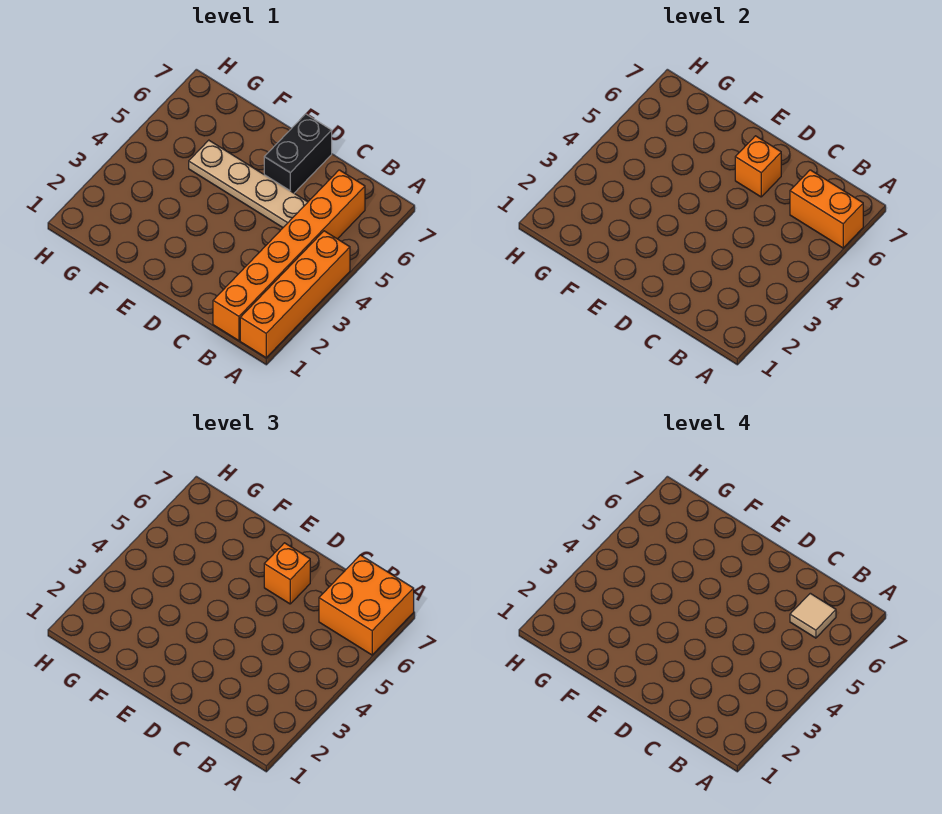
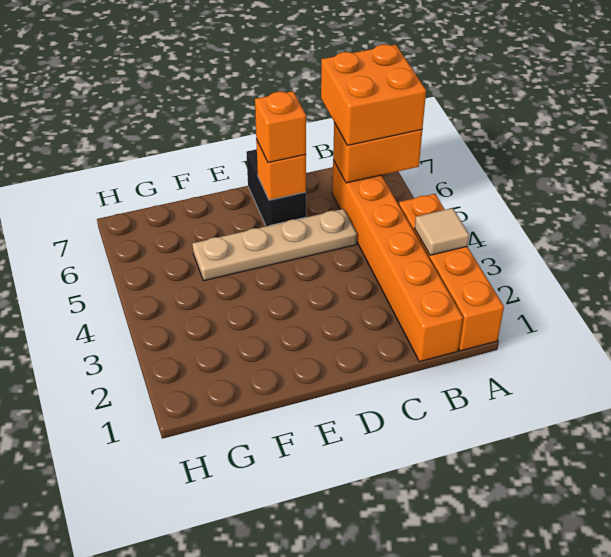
tan 1x1 tile [790,593,836,638] -> tan 1x1 tile moved to [415,208,469,255]

